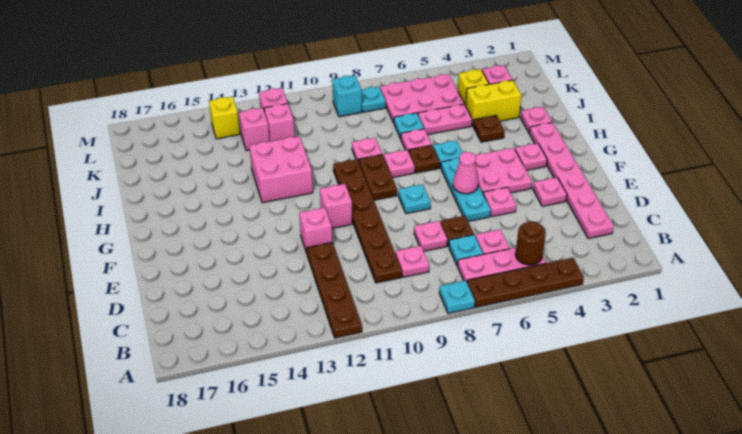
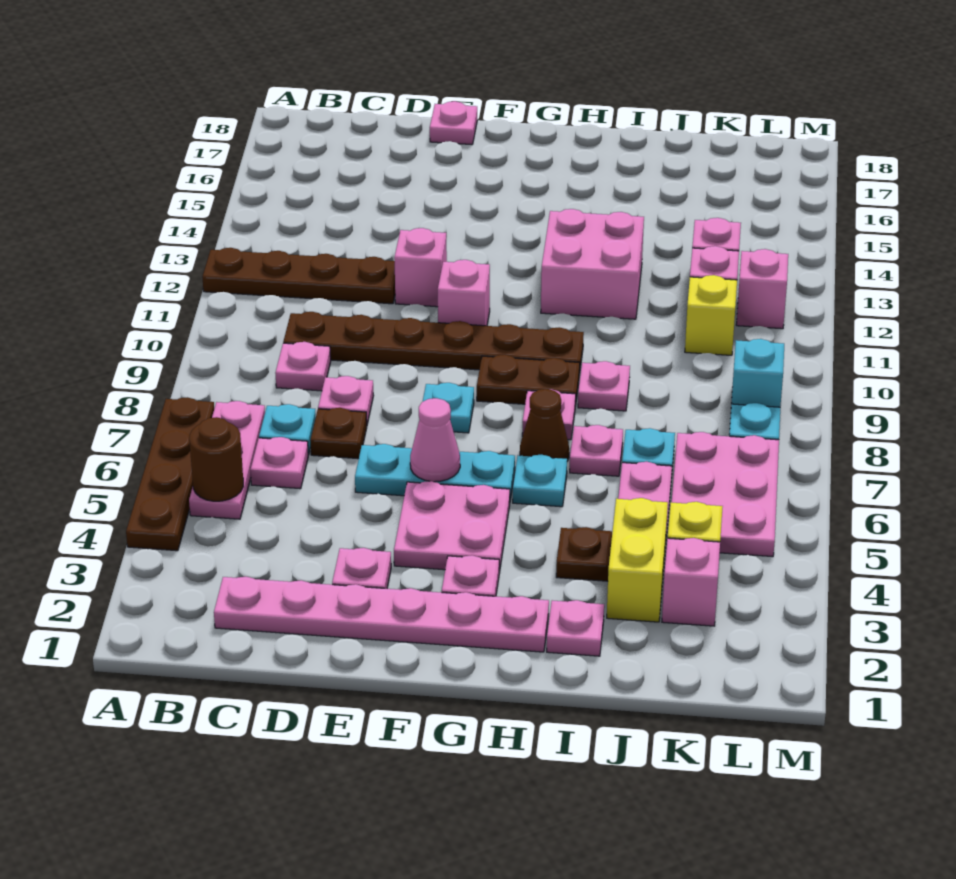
cyan 1x1 plate [439,280,475,313] -> none
pink 1x1 plate [483,187,516,217] -> pink 1x1 plate moved to [430,101,477,145]
brown 1x1 plate [409,145,440,173] -> brown 1x1 cone [520,389,569,461]
yellow 1x1 brick [209,97,240,139] -> yellow 1x1 brick moved to [685,275,737,355]

